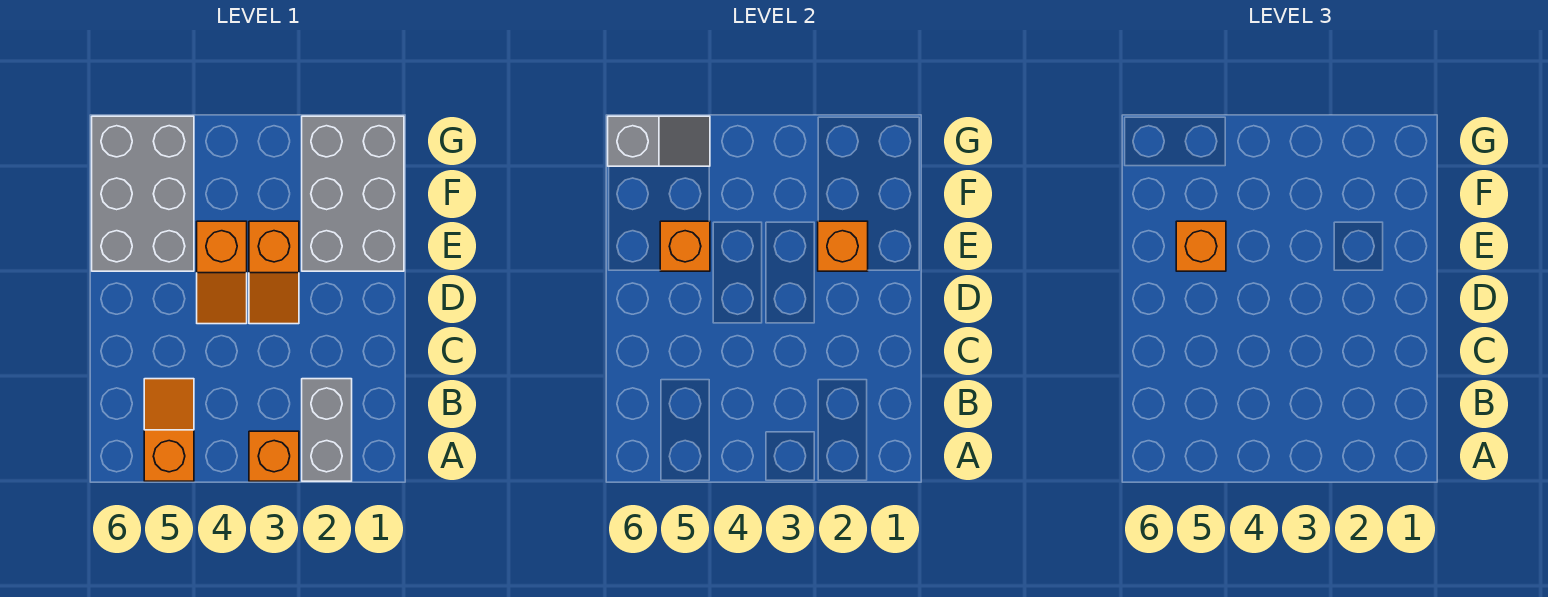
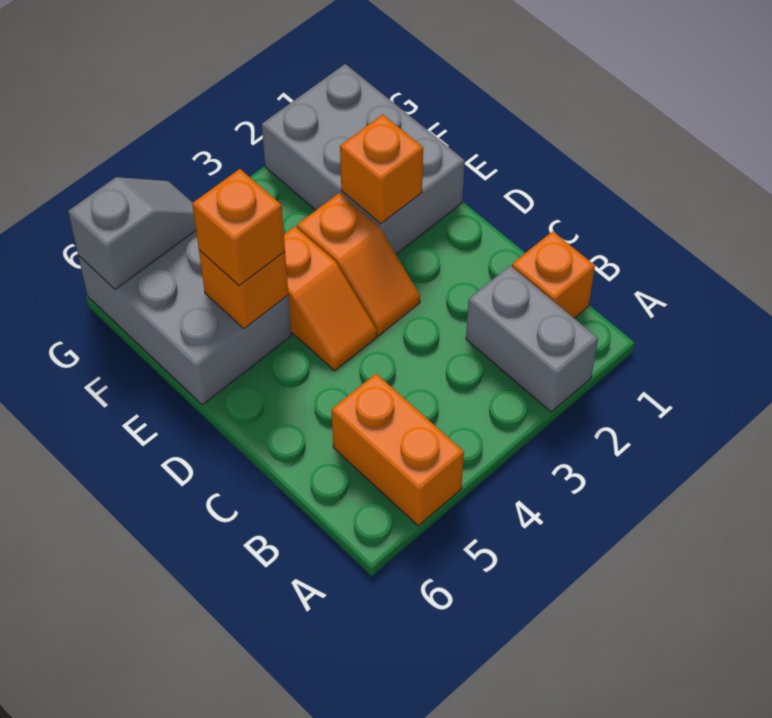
orange 1x1 brick [249,431,299,481] -> orange 1x1 brick moved to [512,231,595,318]
orange 1x2 slope [144,379,194,481] -> orange 1x2 brick [332,374,464,526]

